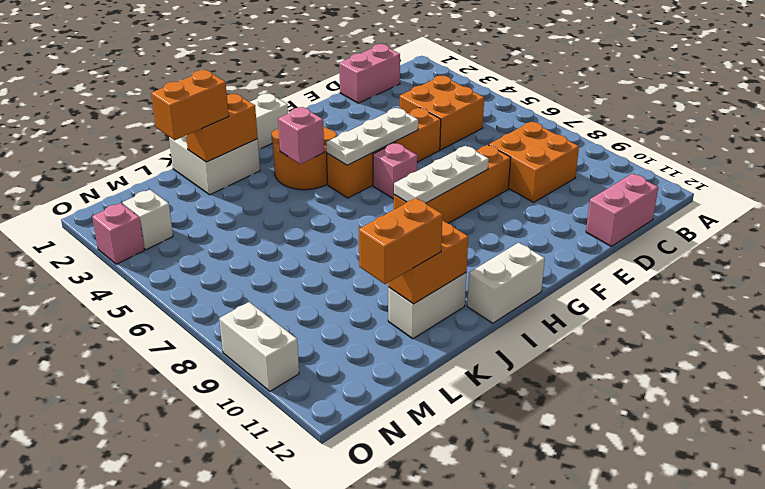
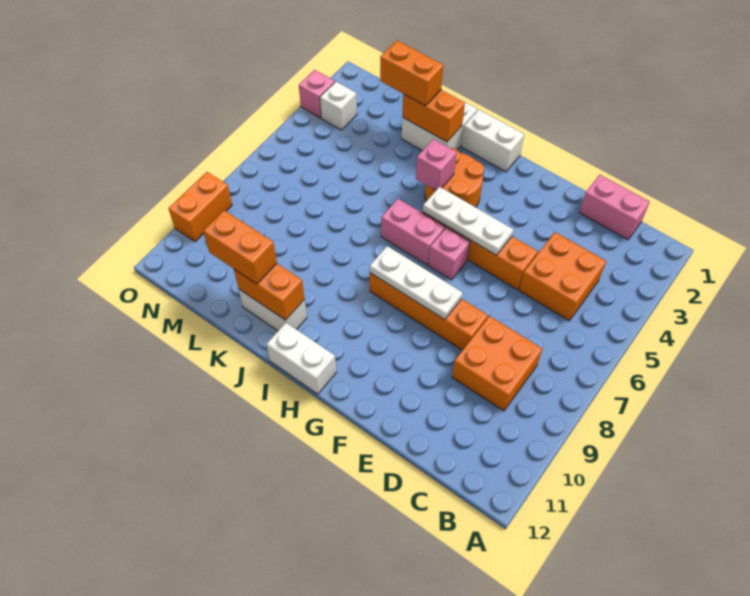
pink 1x2 brick [586,174,658,246] -> pink 1x2 brick moved to [381,199,445,265]
white 1x2 brick [219,302,299,391] -> orange 1x2 brick [168,172,232,241]

